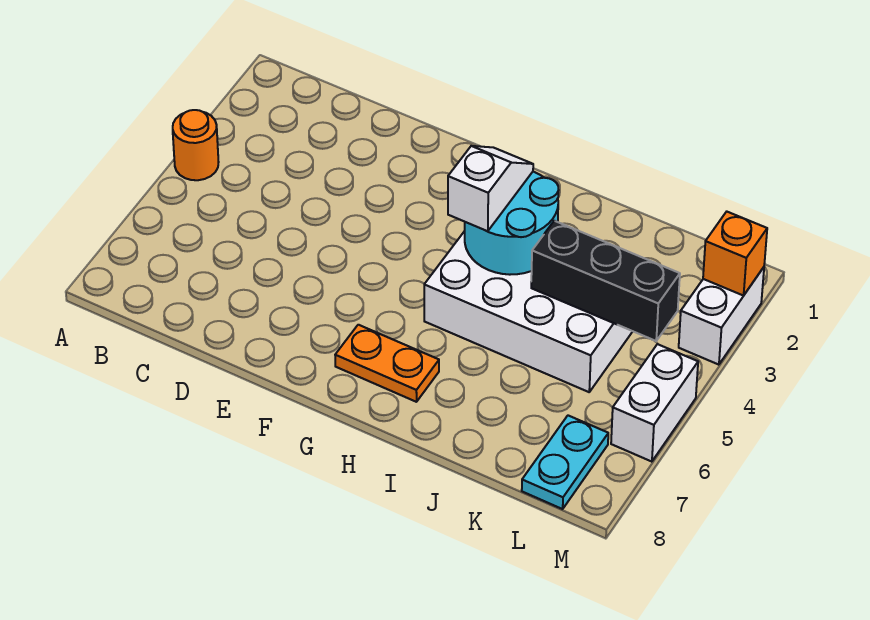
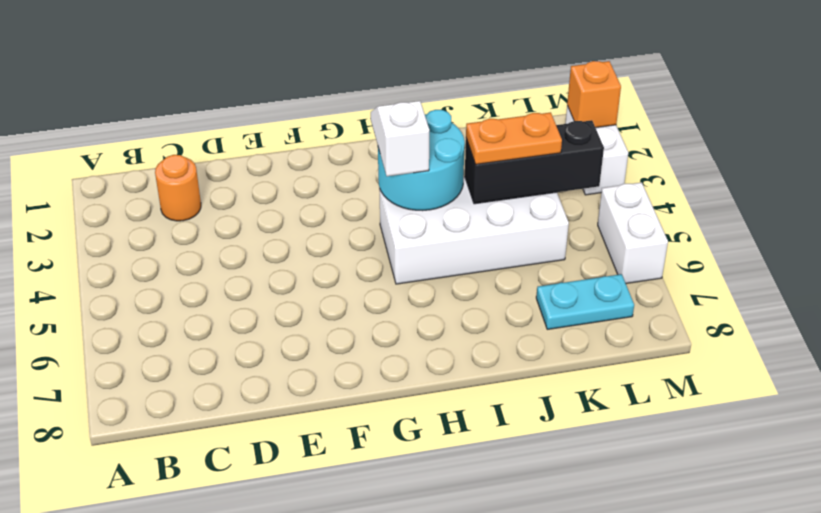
orange 1x1 round brick [173,110,219,180] -> orange 1x1 round brick moved to [155,155,201,221]
orange 1x2 plate [335,325,439,402] -> orange 1x2 plate moved to [466,112,562,164]
cyan 1x2 plate [522,416,608,509] -> cyan 1x2 plate turned to [536,274,634,329]

